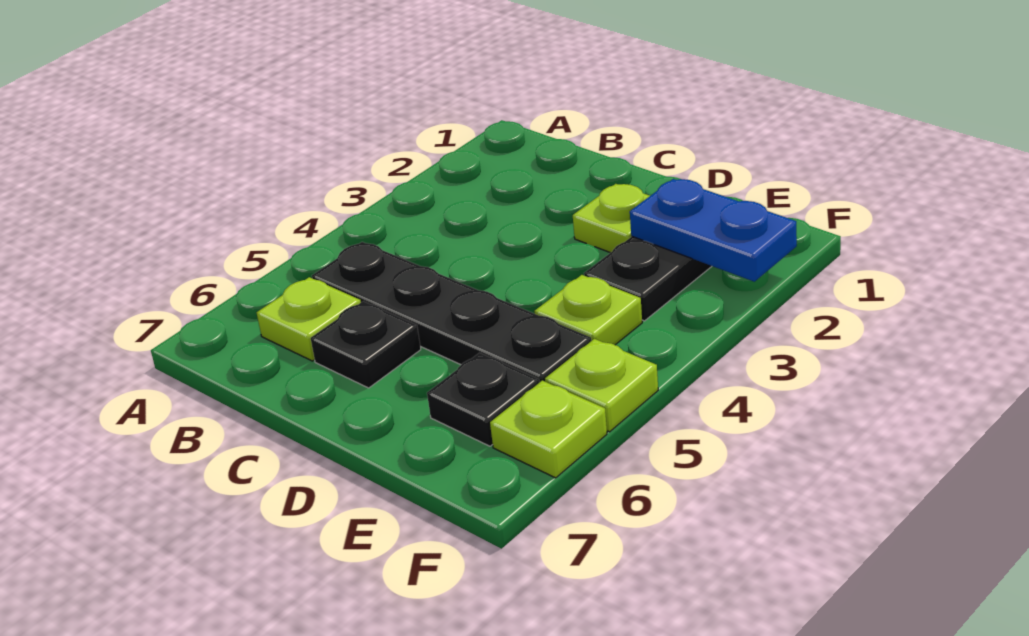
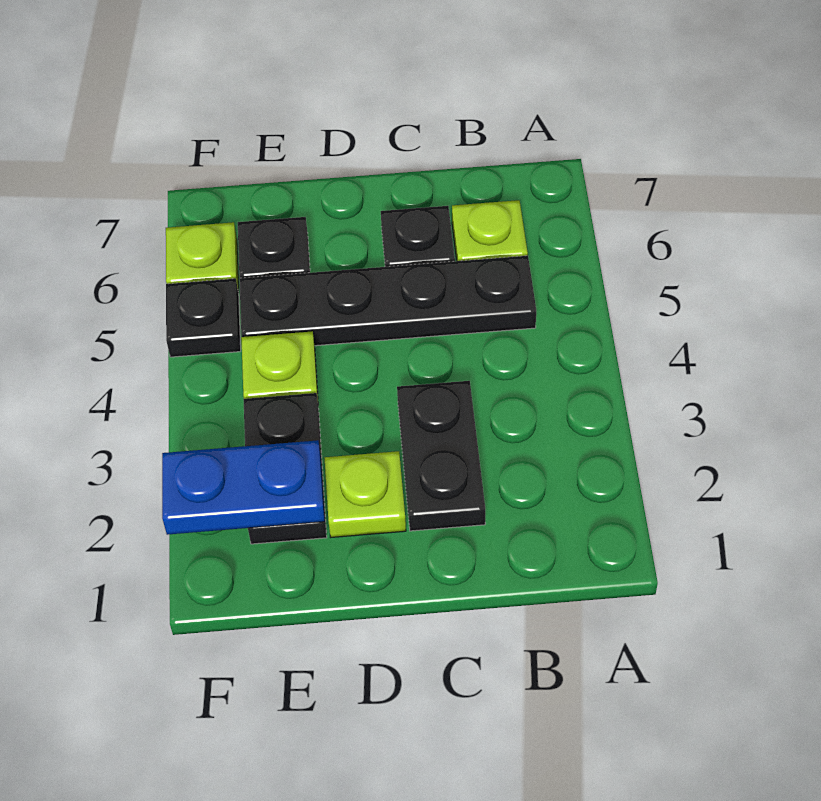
none -> black 1x2 plate [397,381,485,531]
lime 1x1 plate [545,339,658,432] -> black 1x1 plate [166,279,241,357]

